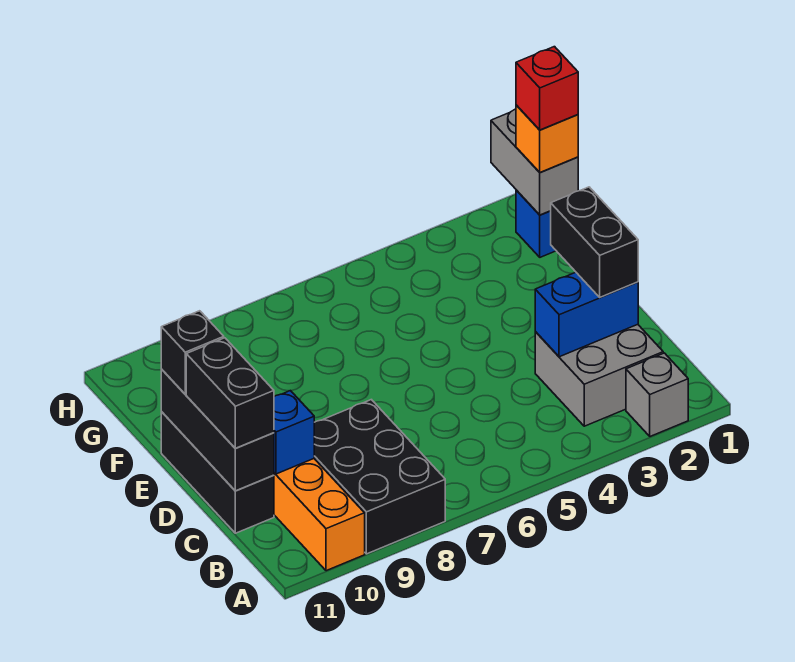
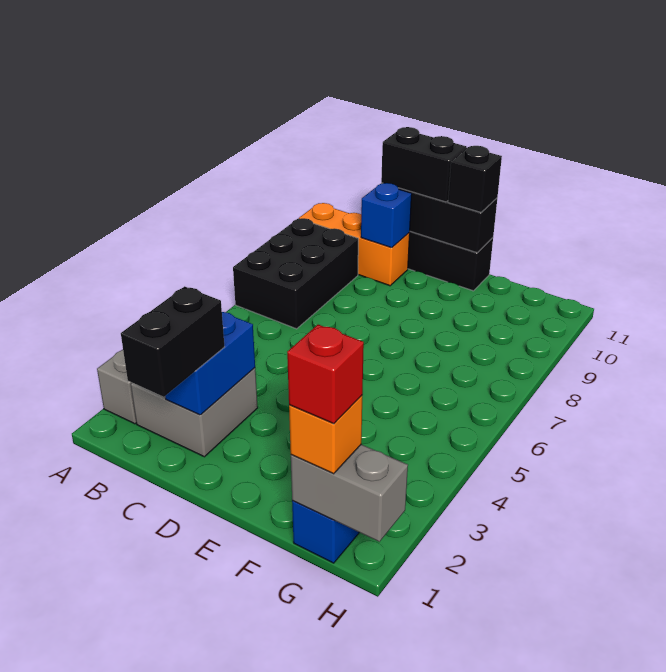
black 2x3 brick [314,400,445,554] -> black 2x3 brick turned to [233,218,358,329]
black 1x2 brick [551,187,638,297] -> black 1x2 brick turned to [121,286,224,397]

